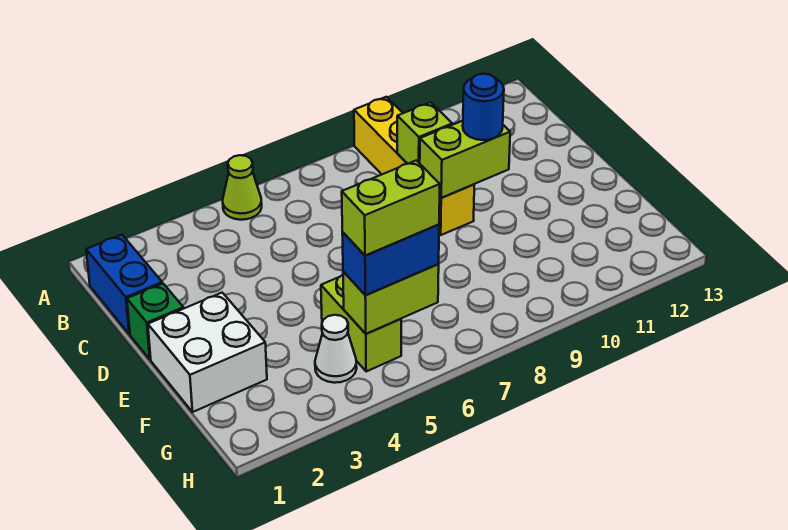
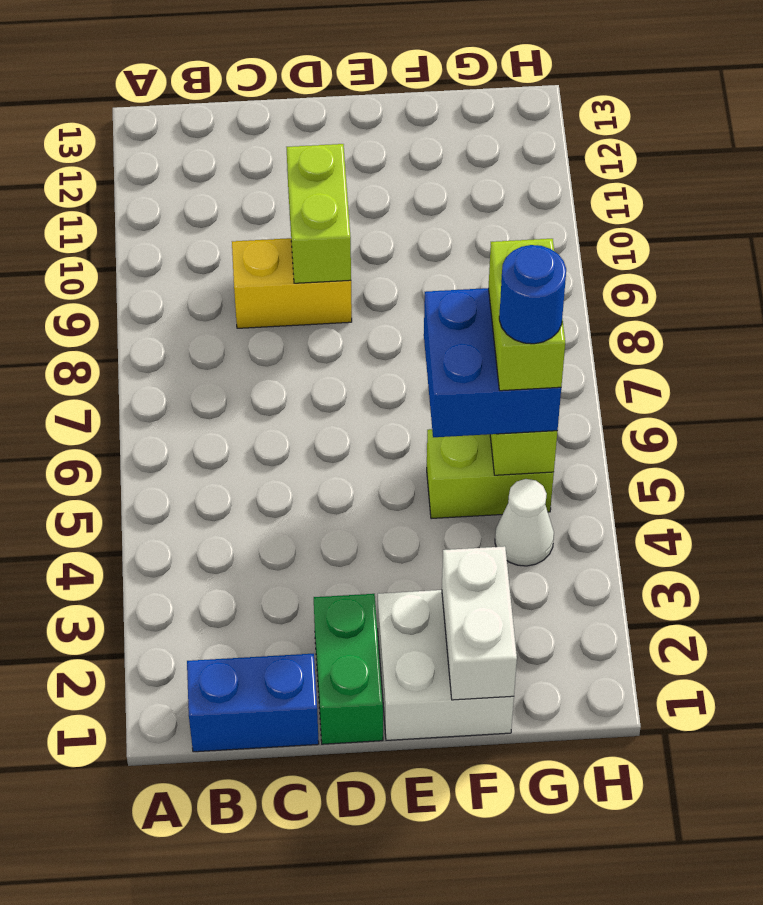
lime 1x1 cone [223,155,262,220] -> none
yellow 1x4 brick [354,97,474,235] -> yellow 1x2 brick [232,238,352,328]
lime 1x1 brick [397,102,452,164] -> none
green 1x1 brick [127,283,183,360] -> green 1x2 brick [314,594,383,744]
blue 1x1 round brick [463,74,504,140] -> blue 1x1 round brick moved to [499,245,566,344]
none -> white 1x2 brick [442,546,517,700]
blue 1x2 brick [342,224,439,295] -> blue 2x2 brick [424,288,561,437]

